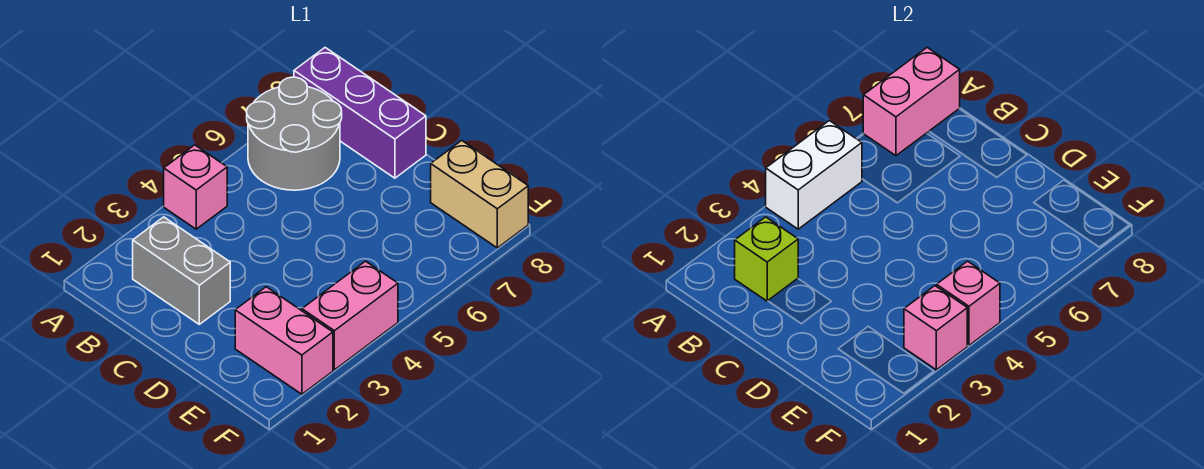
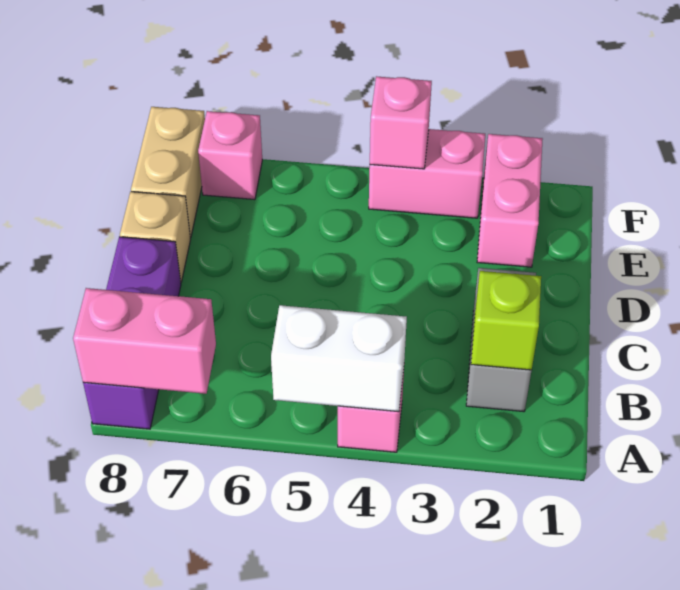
grey 2x2 round brick [247,77,342,190] -> none
none -> tan 1x1 brick [120,192,190,282]
pink 1x1 brick [904,286,967,370] -> pink 1x1 brick moved to [198,111,262,200]

